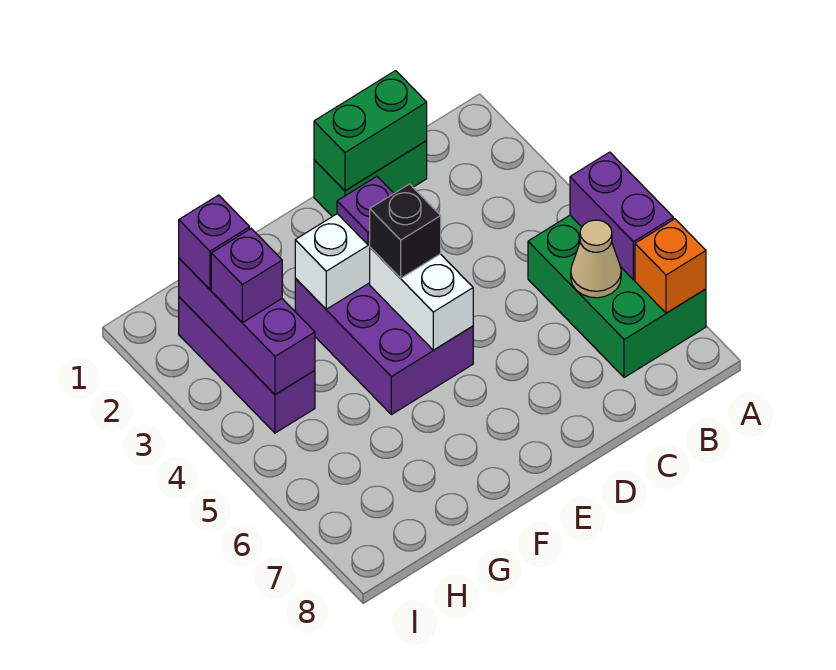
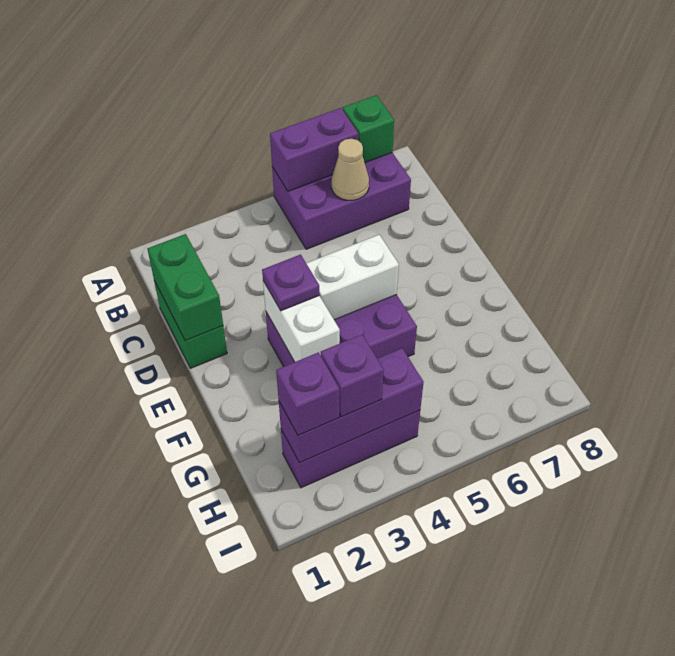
green 2x3 brick [528,215,706,378] -> purple 2x3 brick [272,153,411,249]
orange 1x1 brick [635,219,706,313] -> green 1x1 brick [343,95,394,163]
black 1x1 brick [370,184,441,278] -> none

